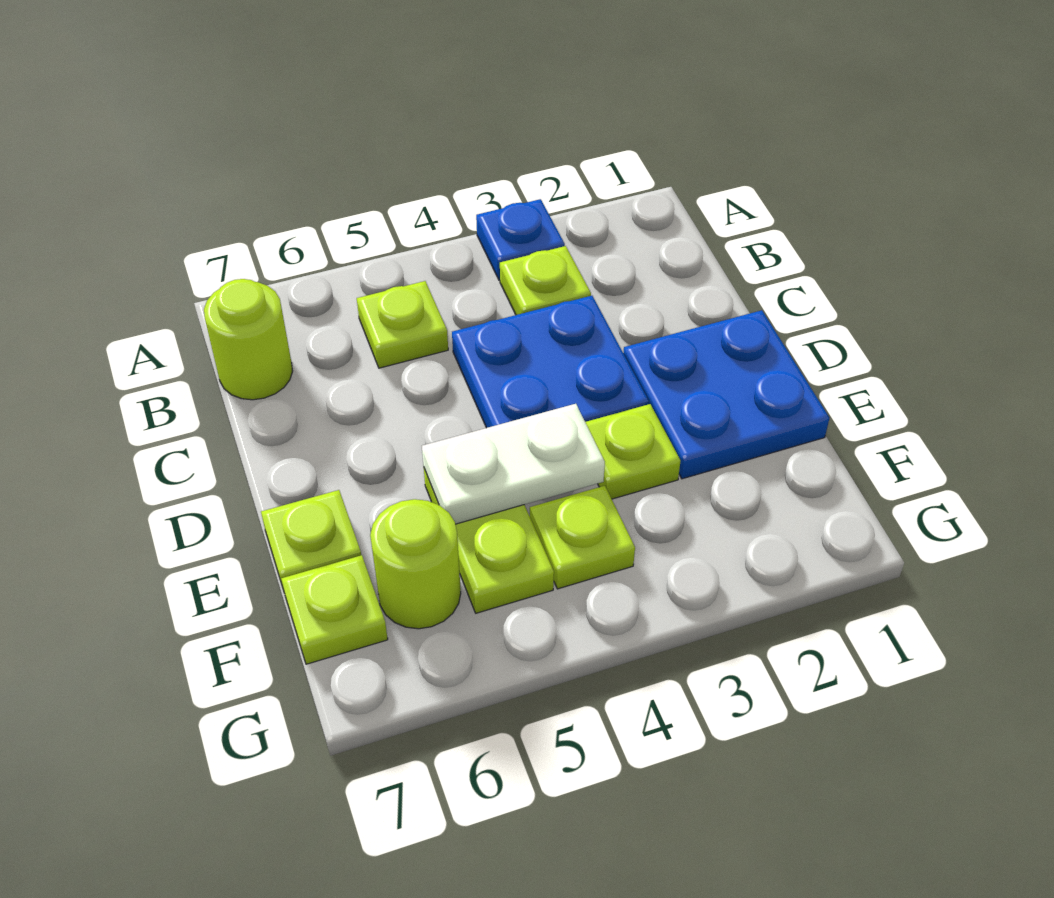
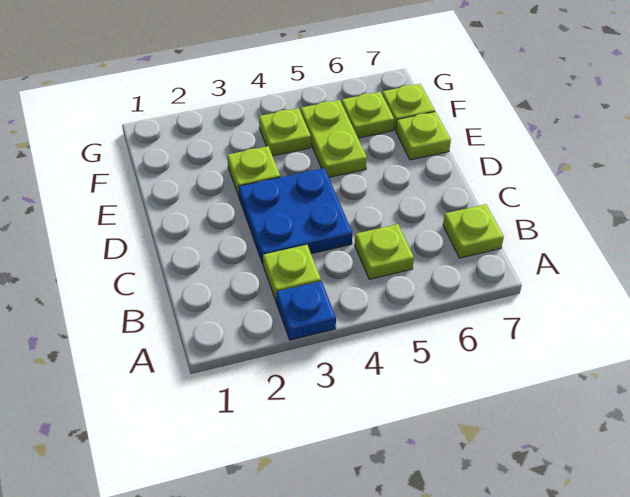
lime 1x1 round brick [204,279,292,400] -> lime 1x1 plate [443,204,504,258]
blue 2x2 plate [623,310,829,479] -> none
white 1x2 plate [422,404,605,524] -> none
lime 1x1 round brick [370,499,461,629] -> lime 1x1 plate [342,92,394,138]

